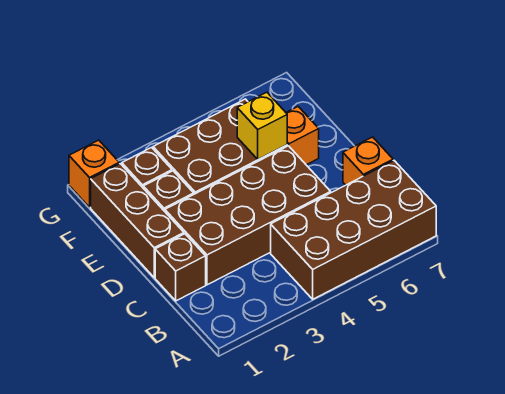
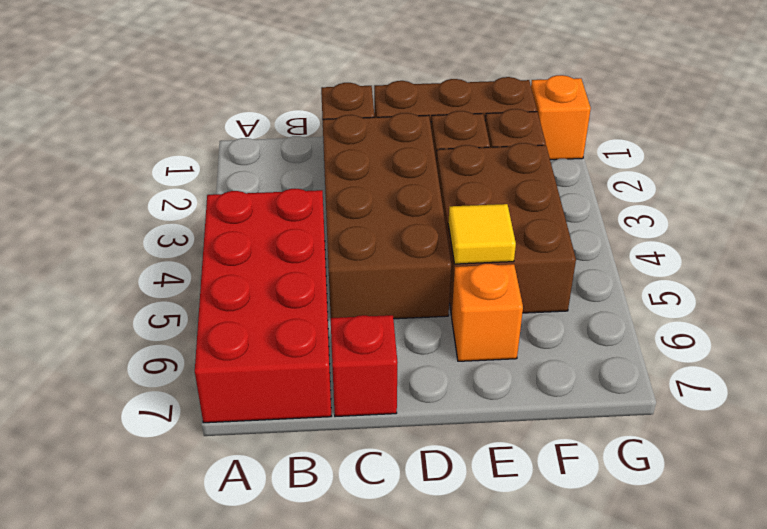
brown 2x4 brick [271,161,436,299] -> red 2x4 brick [195,189,331,423]
orange 1x1 brick [343,137,393,185] -> red 1x1 brick [331,315,398,417]
yellow 1x1 brick [237,92,287,159] -> yellow 1x1 tile [448,204,516,264]

